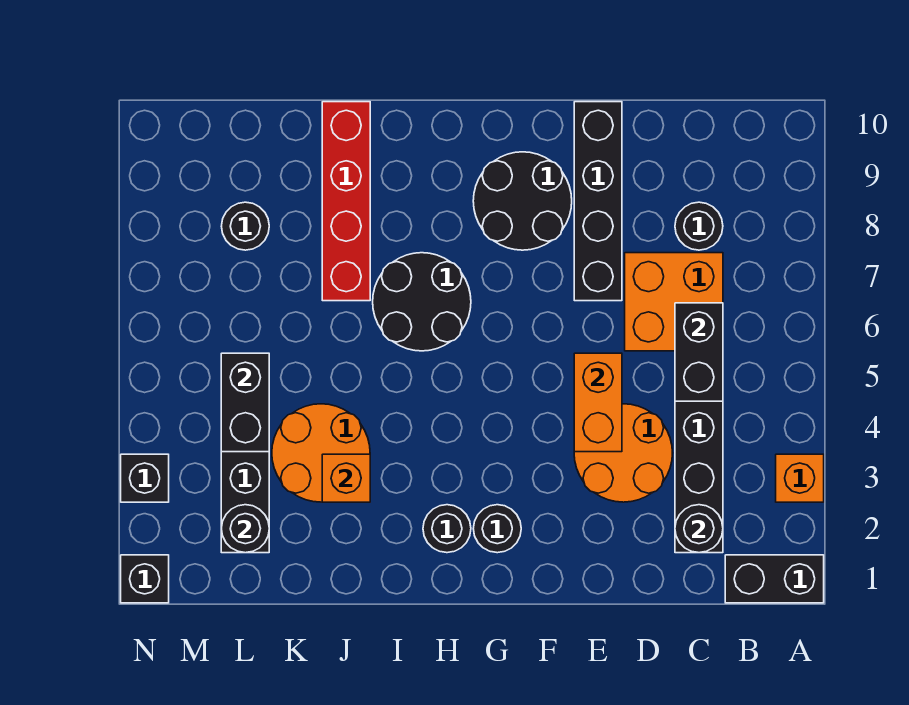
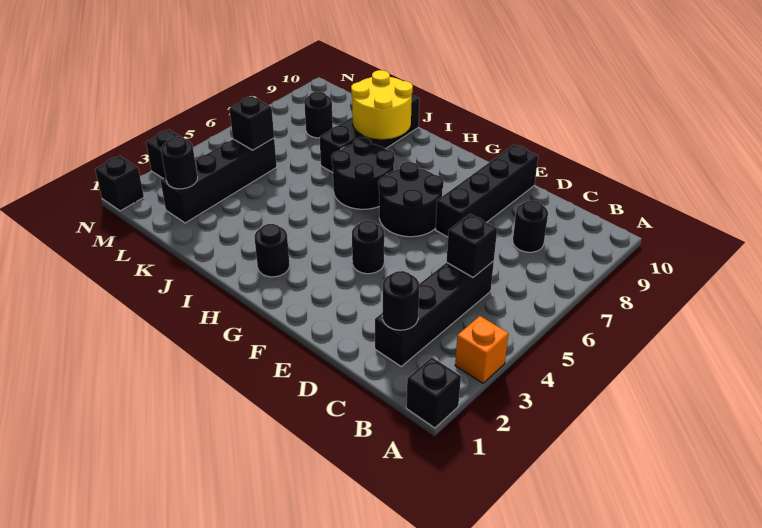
black 1x2 brick [725,555,824,603] -> black 1x1 brick [406,357,461,428]
black 1x2 brick [675,303,723,401] -> black 1x1 brick [447,214,497,277]
orange 2x2 brick [625,253,723,351] -> none
orange 2x2 round brick [574,404,672,502] -> none
orange 1x2 brick [574,353,622,452] -> none
black 2x2 round brick [473,152,572,250] -> black 2x2 round brick moved to [378,162,444,237]
black 1x1 round brick [473,505,521,553] -> black 1x1 round brick moved to [352,221,384,274]
none -> yellow 2x2 round brick [351,70,413,139]
orange 2x2 round brick [272,404,370,502] -> none
orange 1x1 brick [322,454,370,502] -> none
red 1x4 brick [322,102,370,301] -> black 1x4 brick [320,95,420,172]
black 1x2 brick [221,353,269,452] -> black 1x1 brick [229,96,274,150]

